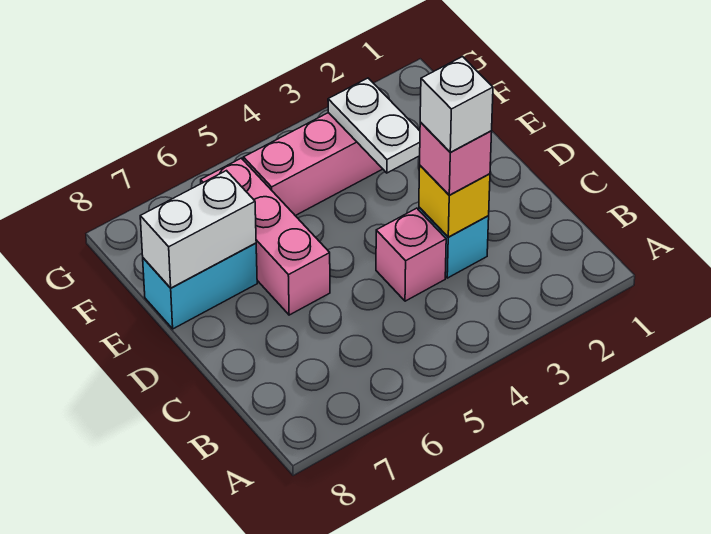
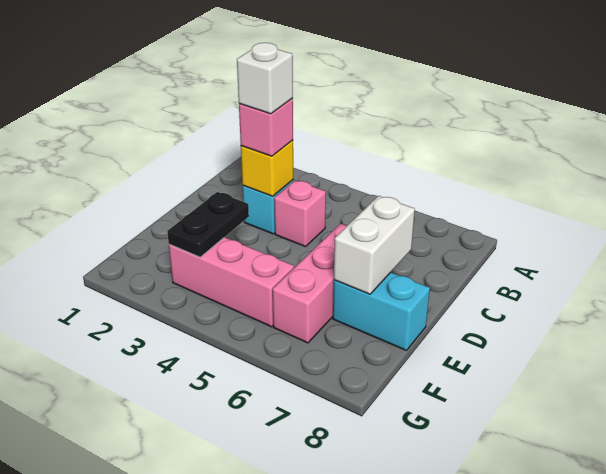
white 1x2 plate [328,78,420,173] -> black 1x2 plate [167,192,249,257]
white 1x2 brick [140,171,256,288] -> white 1x2 brick turned to [334,196,415,294]

